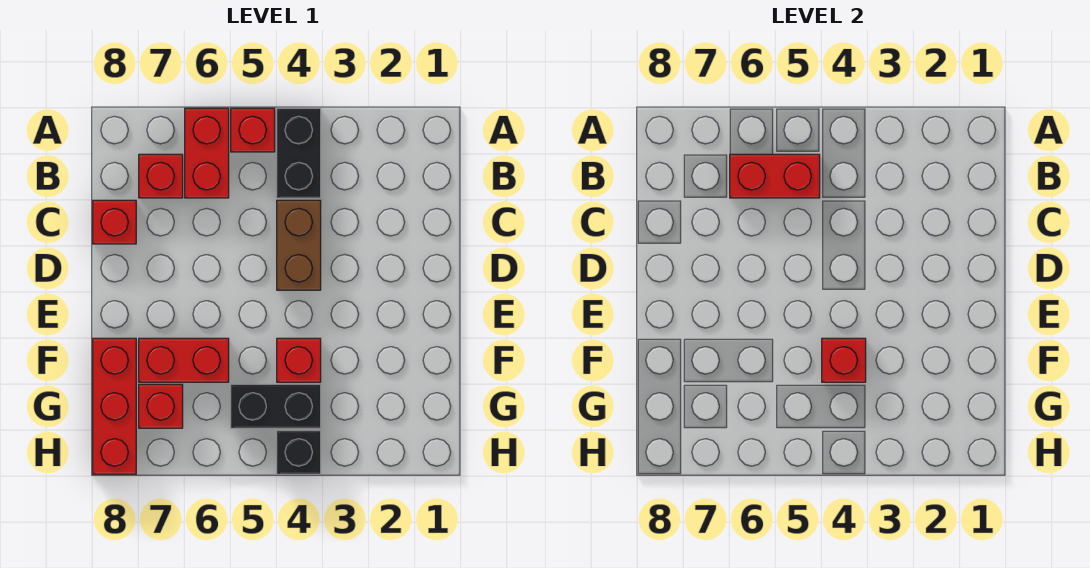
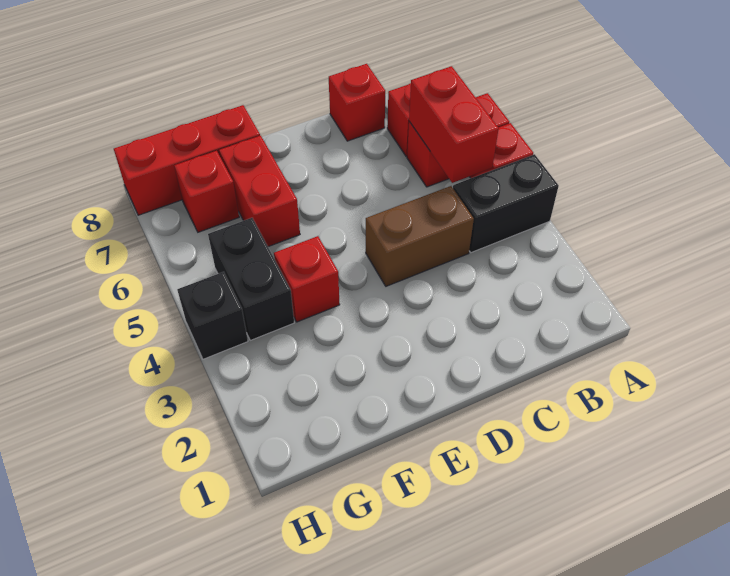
red 1x1 brick [822,338,866,382] -> none

